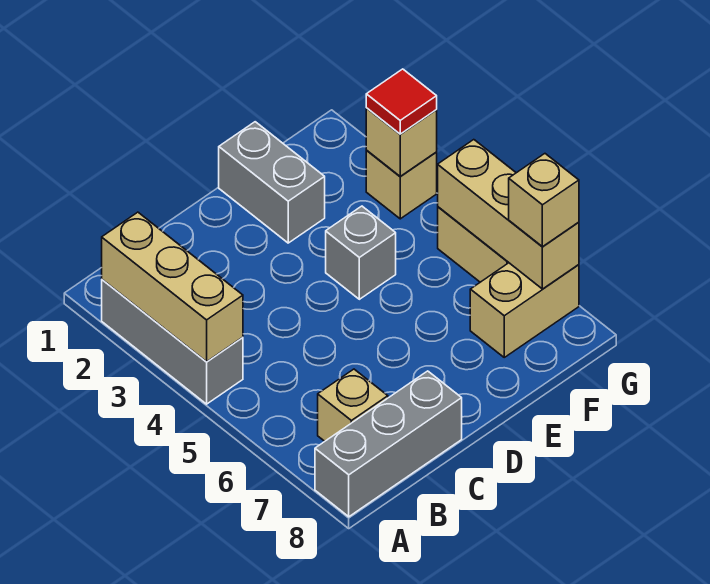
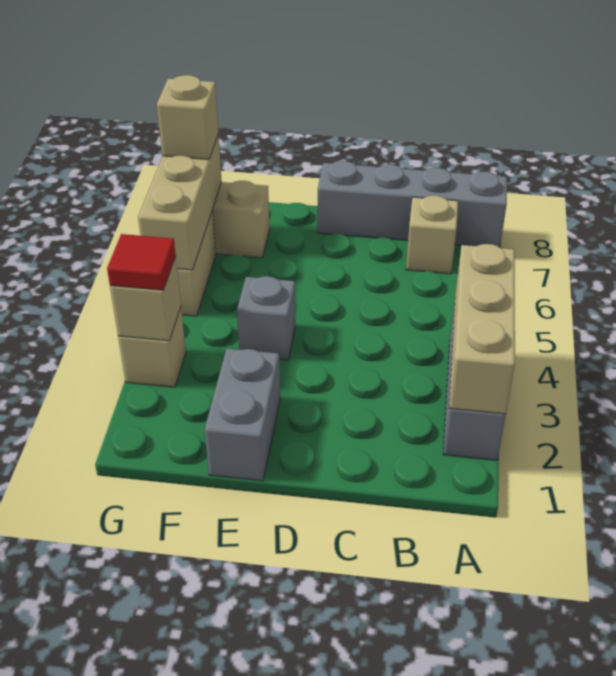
grey 1x3 brick [315,371,462,517] -> grey 1x4 brick [317,161,507,247]

